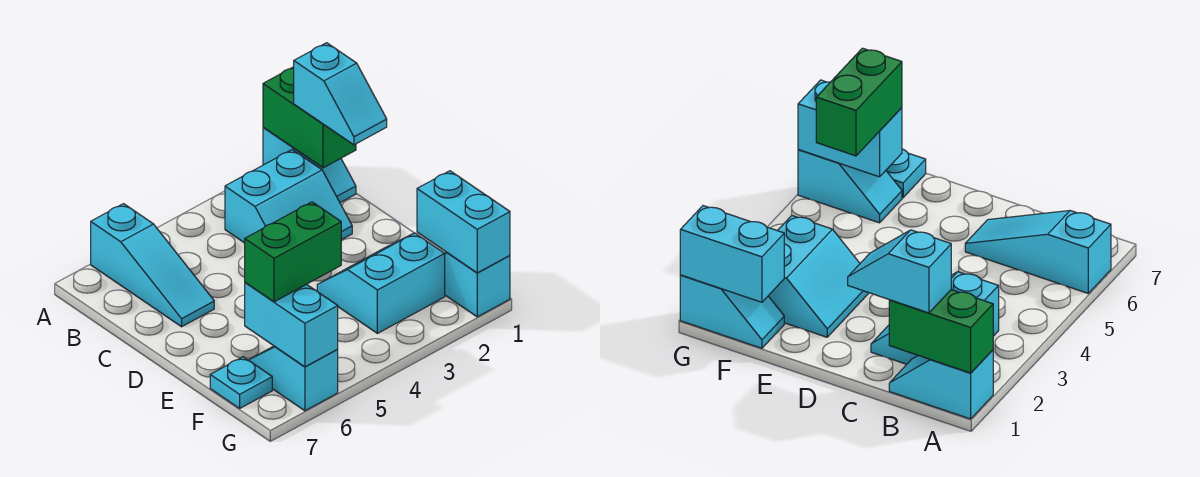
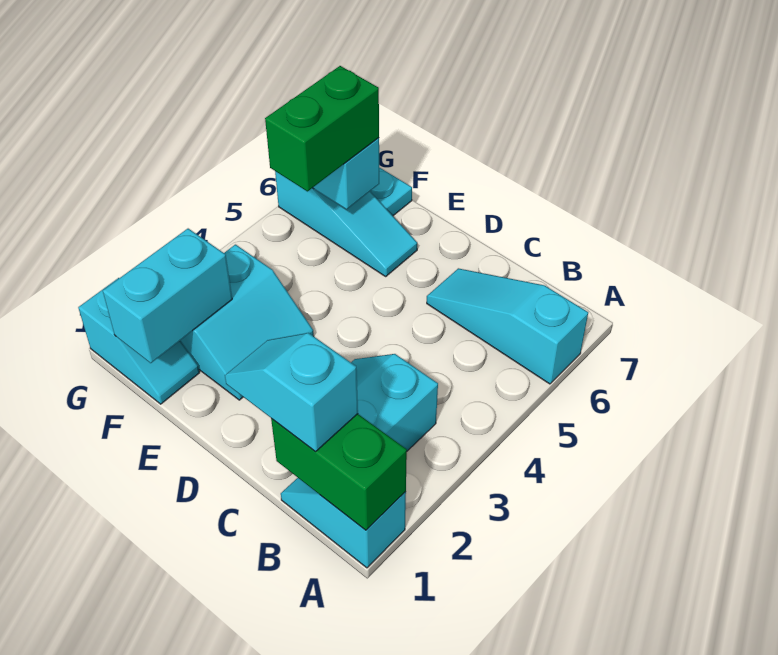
cyan 1x2 brick [417,171,510,273] -> cyan 1x2 brick turned to [103,229,232,363]
cyan 1x2 slope [249,346,338,411] -> cyan 1x3 slope [275,171,417,276]

